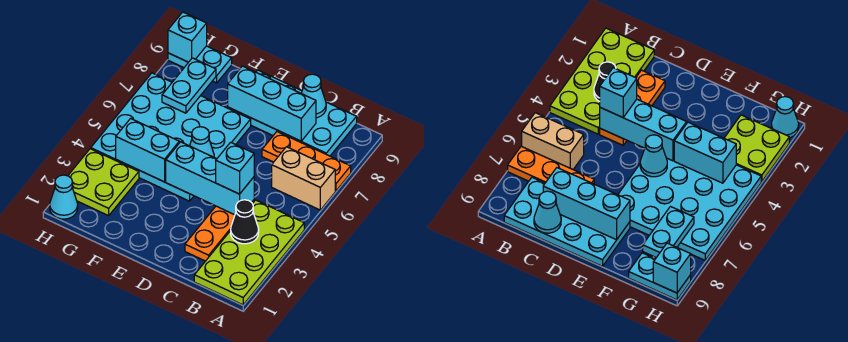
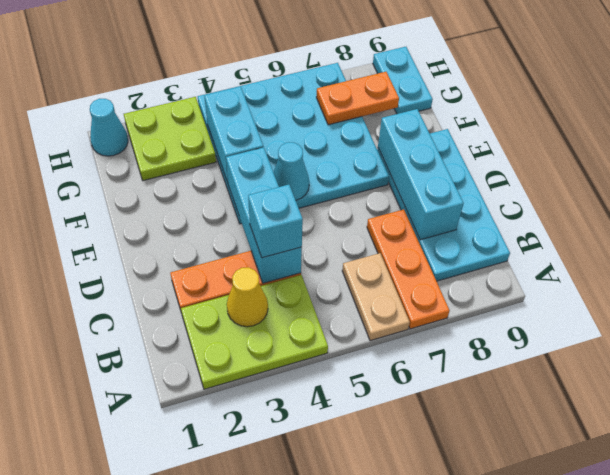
lime 2x4 plate [194,200,304,305] -> lime 2x3 plate [181,275,328,389]
tan 1x2 brick [272,147,335,210] -> tan 1x2 plate [342,253,410,341]
black 1x1 cone [231,200,259,244] -> yellow 1x1 cone [227,267,268,327]
cyan 1x1 cone [301,74,326,118] -> none
cyan 1x2 plate [162,58,216,113] -> orange 1x2 plate [316,72,399,125]
cyan 1x1 brick [168,12,207,62] -> none

